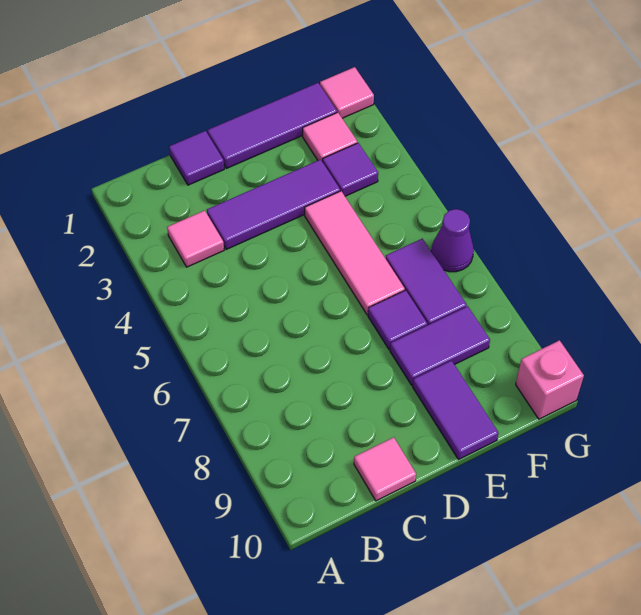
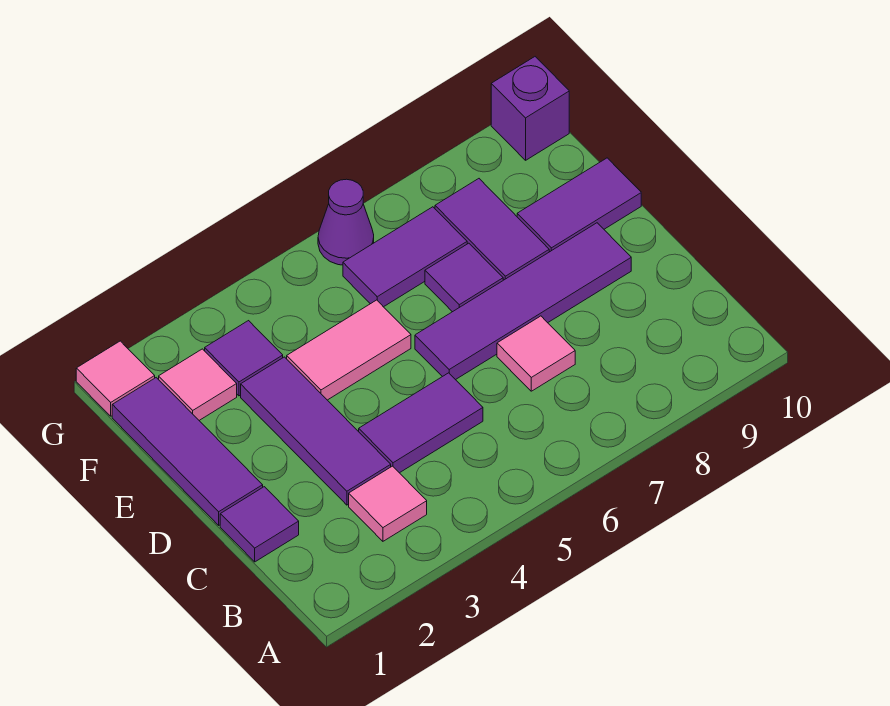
none -> purple 1x2 tile [359,373,483,473]
pink 1x1 tile [354,437,416,501] -> pink 1x1 tile moved to [497,316,575,391]
none -> purple 1x4 tile [415,223,631,380]
pink 1x3 tile [305,191,405,314] -> pink 1x2 tile [287,300,411,400]
pink 1x1 brick [516,340,584,419] -> purple 1x1 brick [491,57,569,160]

